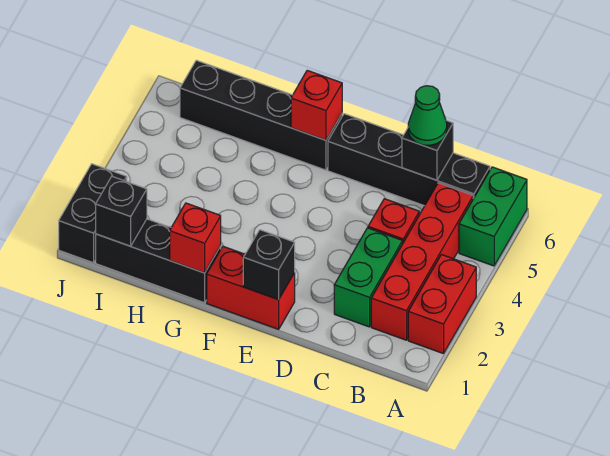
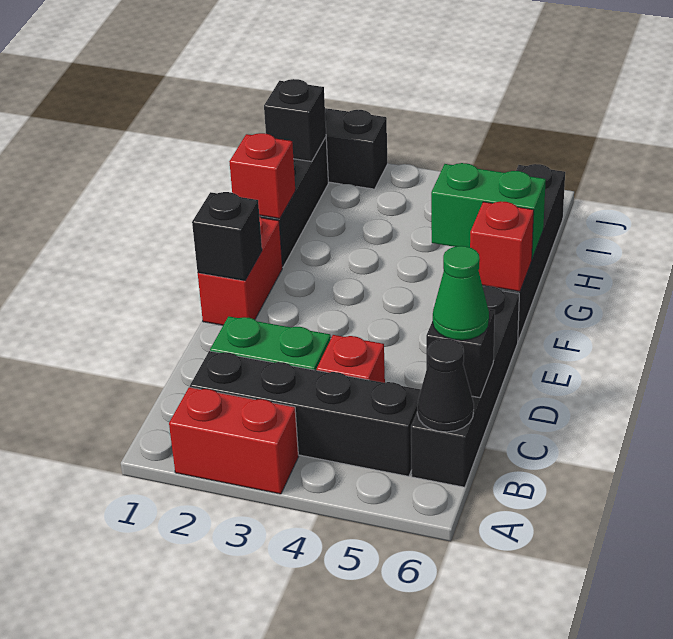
green 1x2 brick [459,167,527,266] -> green 1x2 brick moved to [431,163,546,258]
red 1x4 brick [371,183,473,340] -> black 1x4 brick [190,351,421,476]
none -> black 1x1 cone [417,339,474,432]

